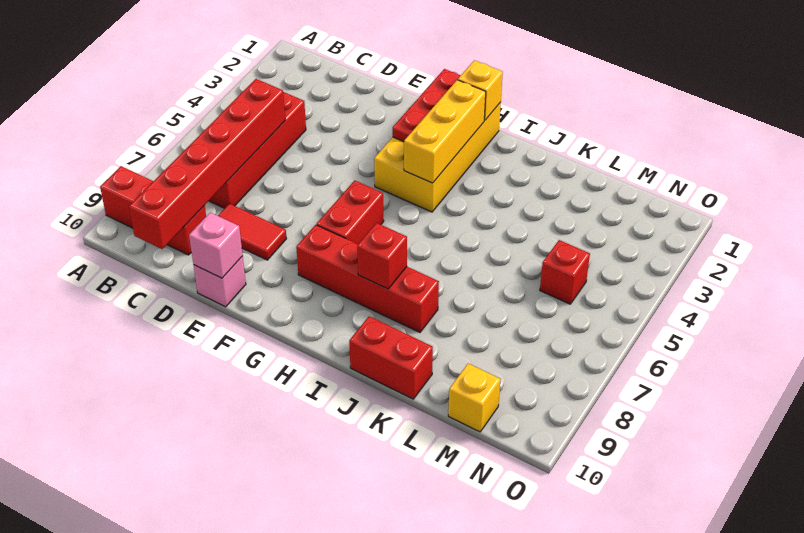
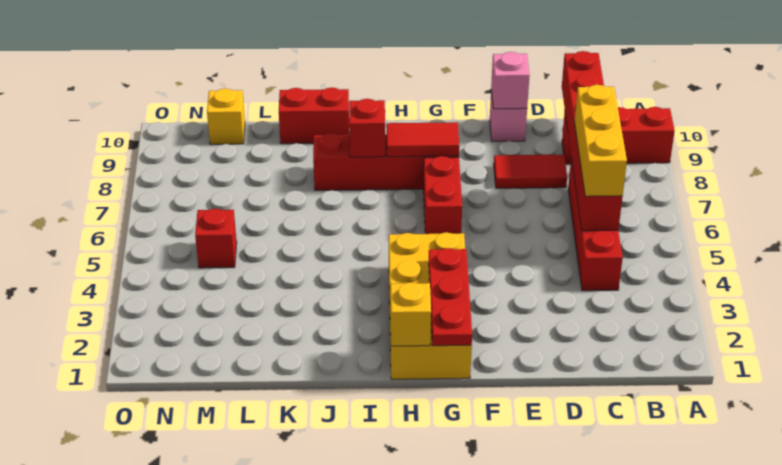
none -> red 1x2 tile [386,122,459,157]
yellow 1x3 brick [404,80,486,183] -> yellow 1x3 brick moved to [575,85,627,196]

